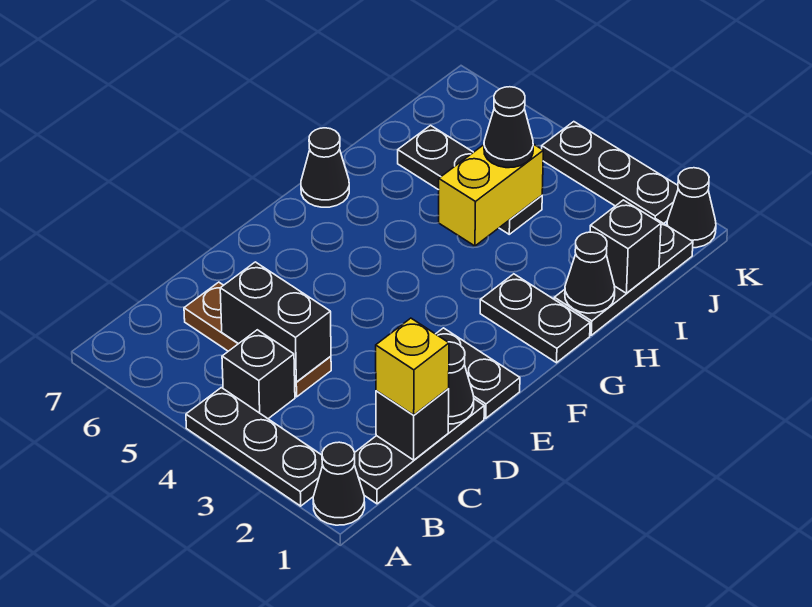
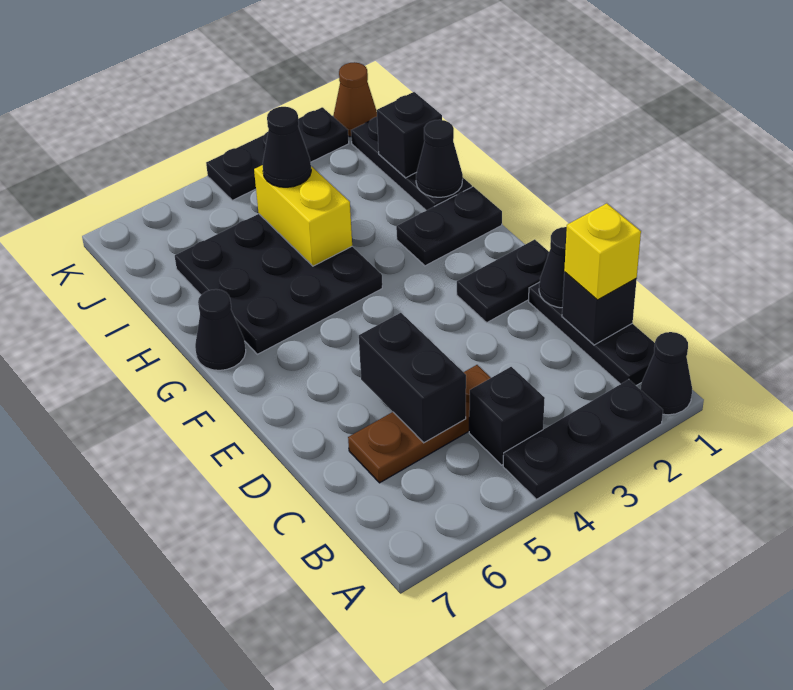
black 1x2 brick [220,262,331,382] -> black 1x2 brick turned to [359,313,466,443]
black 1x3 plate [398,125,542,234] -> black 3x3 plate [175,214,382,354]
black 1x1 cone [667,168,716,248] -> brown 1x1 cone [333,62,377,137]

